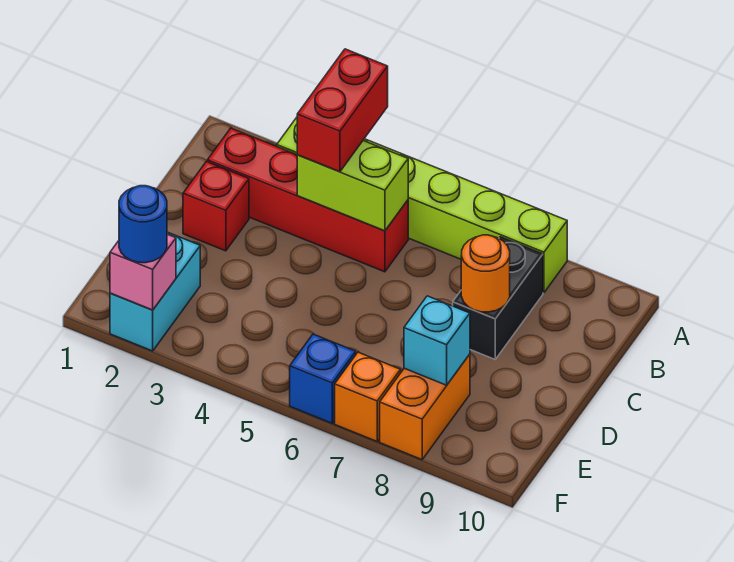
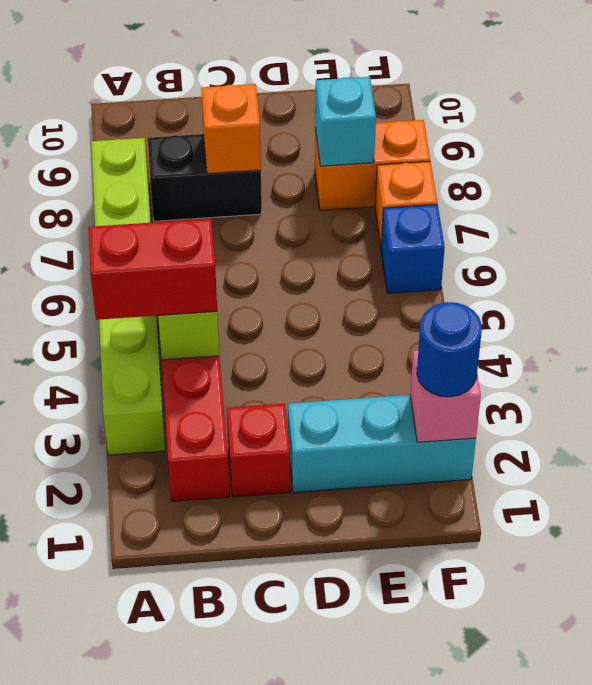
orange 1x1 round brick [461,235,510,312] -> orange 1x1 brick [201,84,261,174]
cyan 1x2 brick [110,232,200,351] -> cyan 1x3 brick [288,395,476,492]

